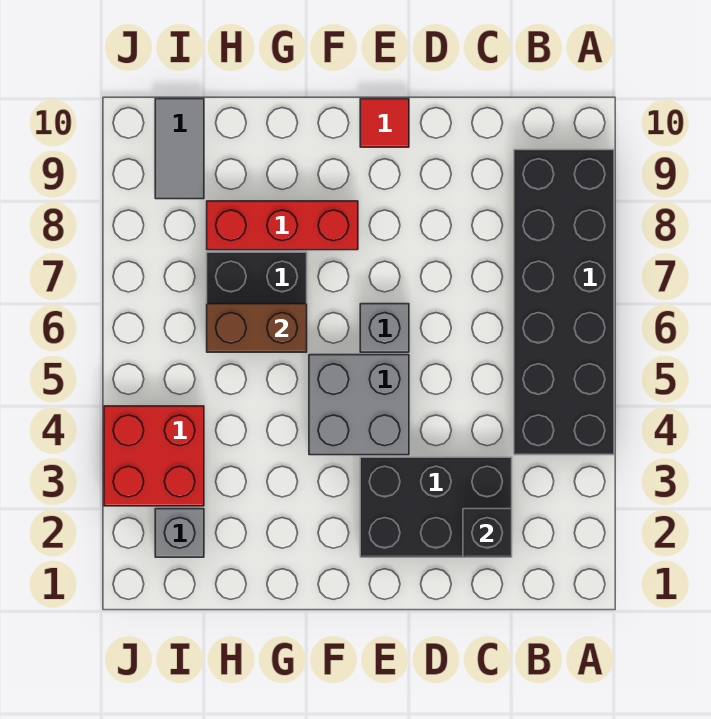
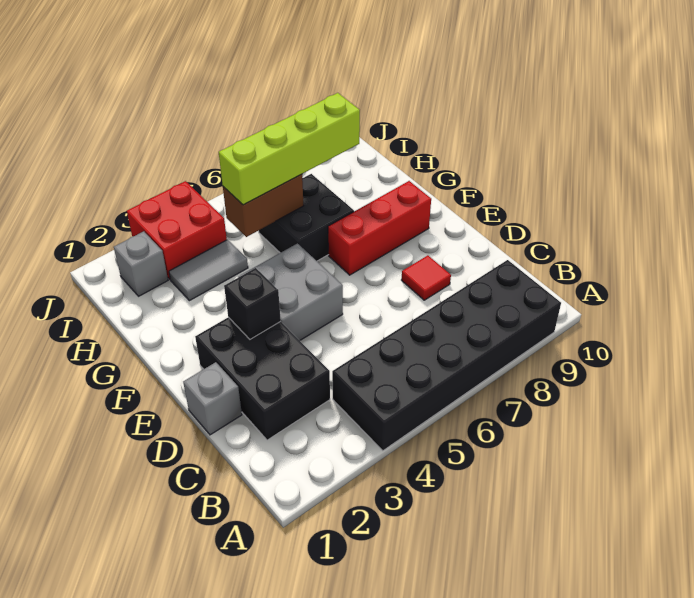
black 1x1 brick [463,509,512,557] -> black 1x1 brick moved to [224,268,281,339]
grey 1x1 brick [360,304,409,352] -> grey 1x1 brick moved to [183,362,242,435]
red 1x1 tile [360,99,409,147] -> red 1x1 tile moved to [402,255,451,300]
red 1x3 brick [207,201,358,250] -> red 1x3 brick turned to [328,181,431,275]
brown 1x2 brick [207,304,307,352] -> brown 1x2 brick turned to [223,174,304,237]
none -> lime 1x4 brick [219,93,360,205]
grey 1x2 tile [155,99,204,199] -> grey 1x2 tile moved to [169,240,248,301]

